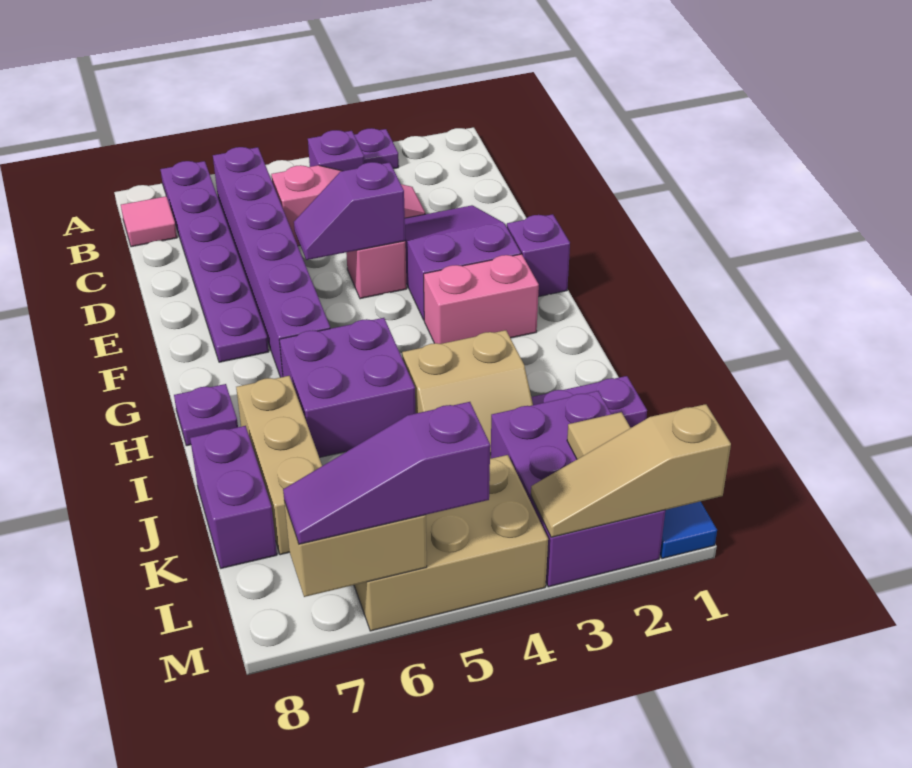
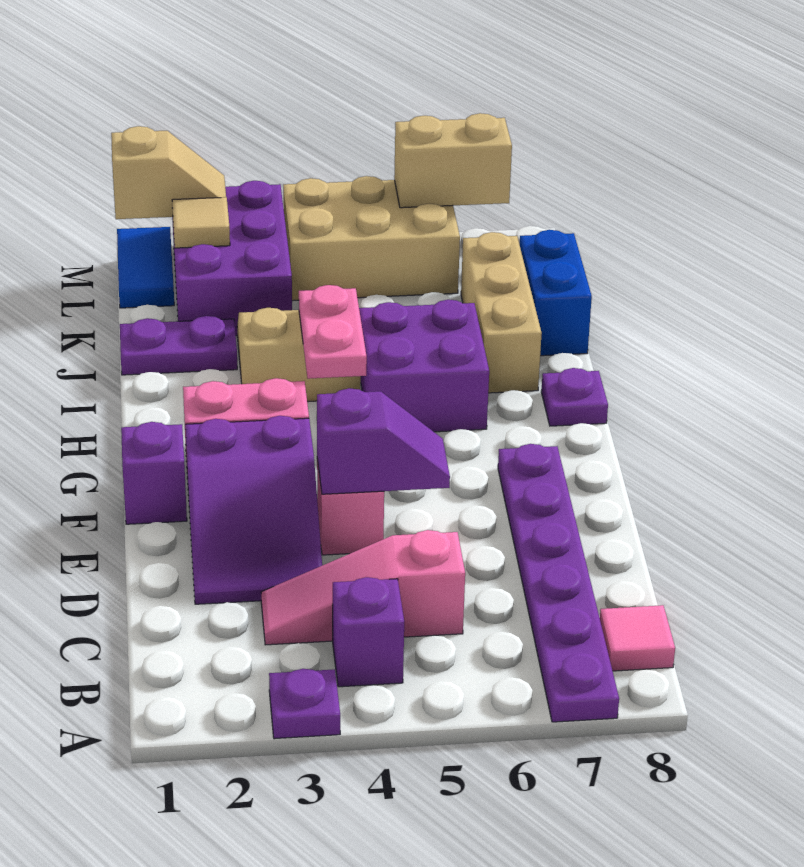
purple 1x6 brick [213,147,330,377] -> none
none -> pink 1x2 plate [299,285,367,379]
purple 1x2 brick [190,426,277,568] -> blue 1x2 brick [520,230,592,356]
tan 1x3 slope [531,404,731,537] -> tan 1x2 slope [111,126,226,219]
purple 1x3 slope [283,402,490,544] -> none

